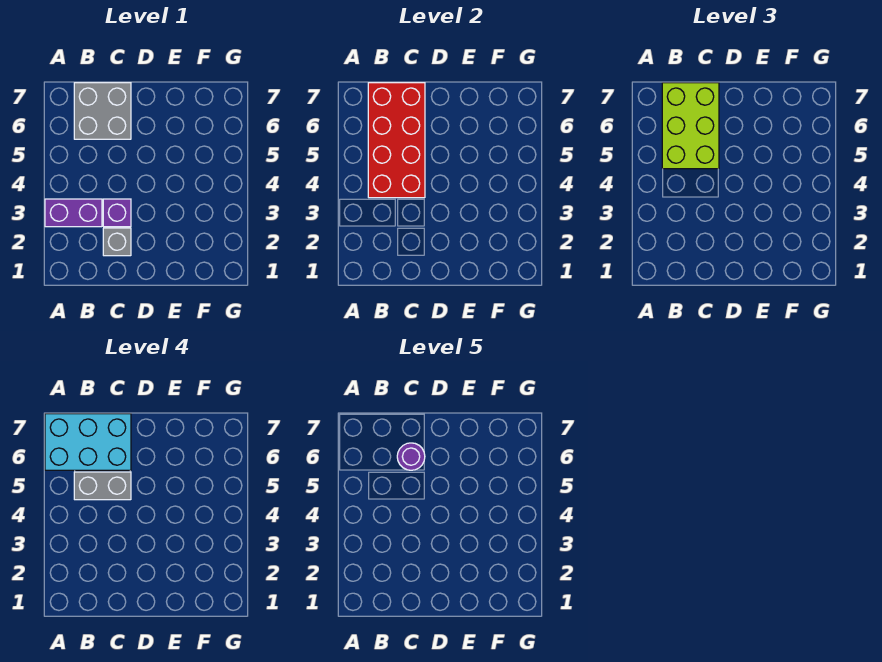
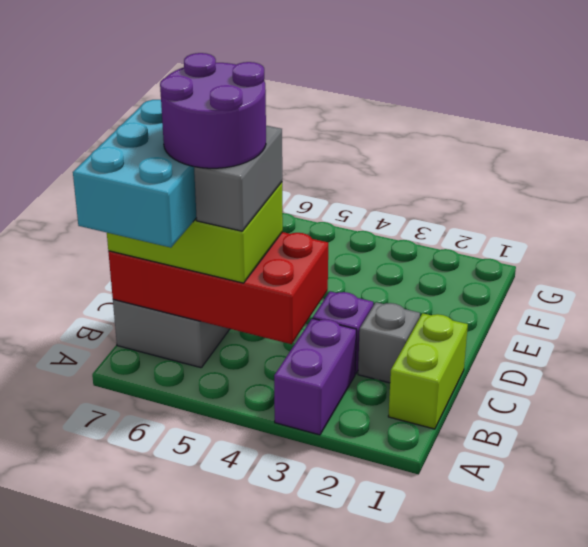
none -> lime 1x2 brick [388,313,468,429]
purple 1x1 round brick [397,443,425,470] -> purple 2x2 round brick [160,53,266,168]

